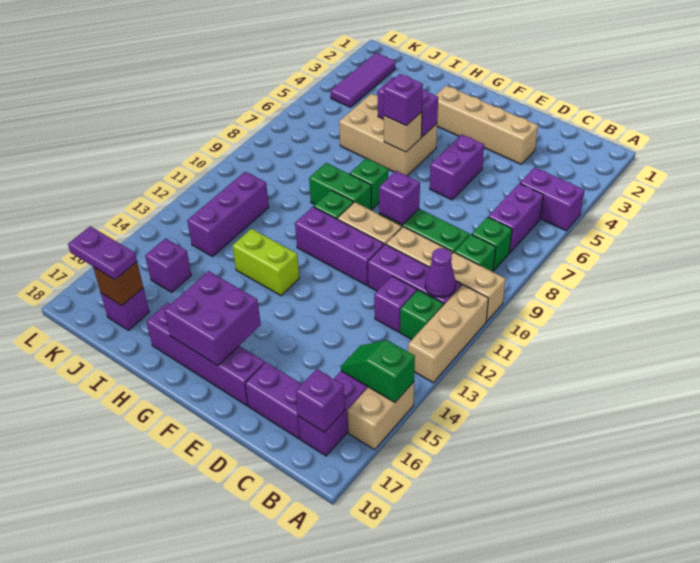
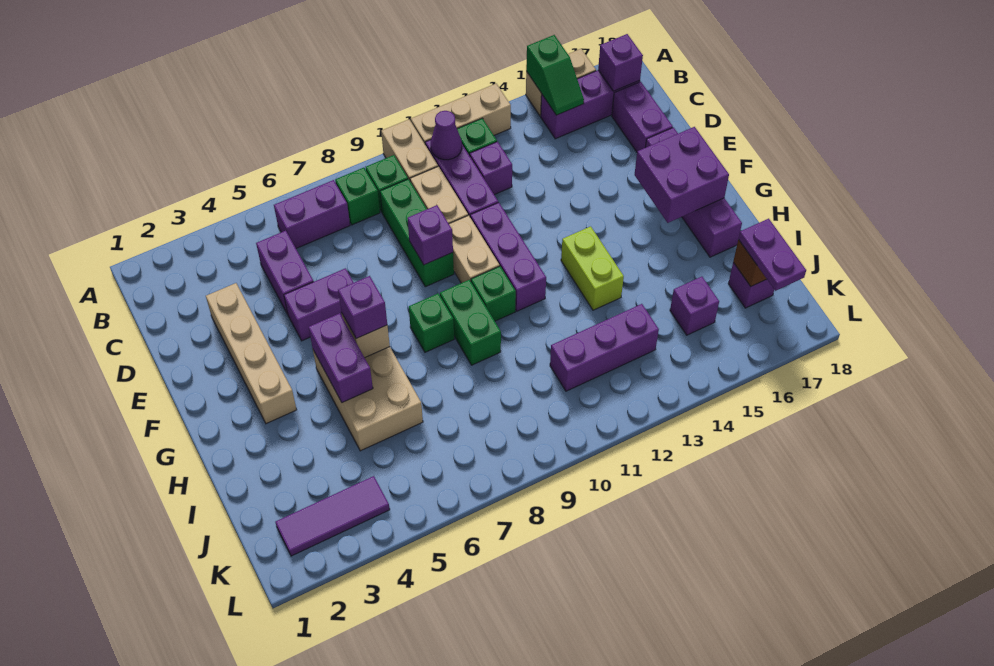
purple 1x2 brick [520,167,585,231] -> purple 1x2 brick moved to [256,231,314,314]

